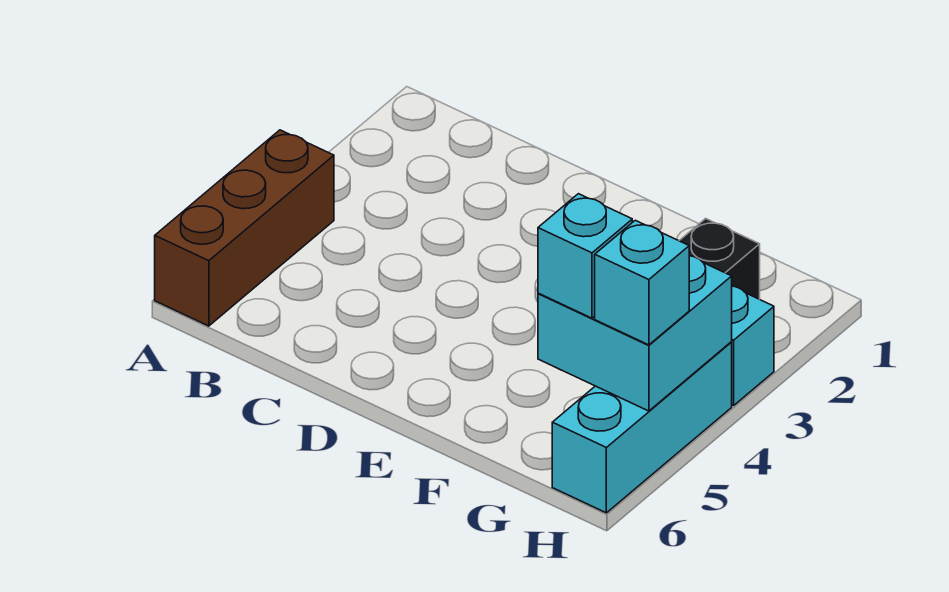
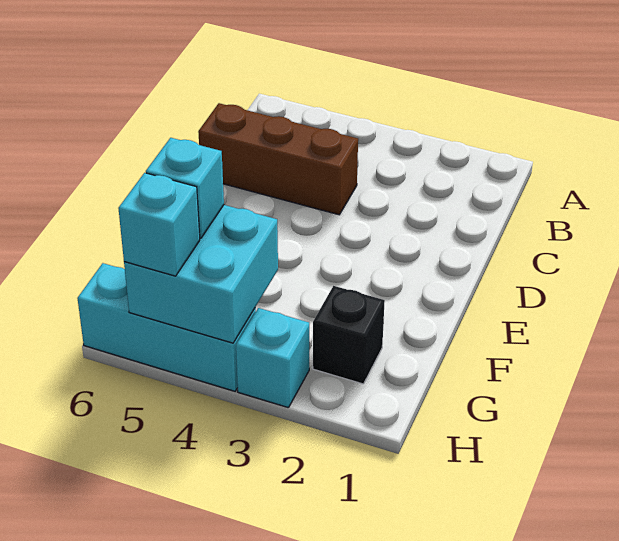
brown 1x3 brick [155,130,334,326] -> brown 1x3 brick moved to [198,103,358,215]

